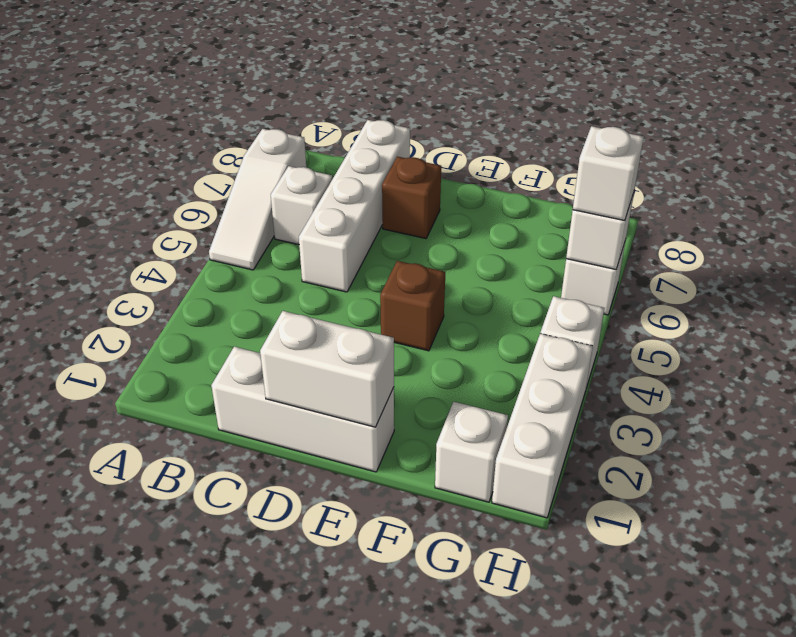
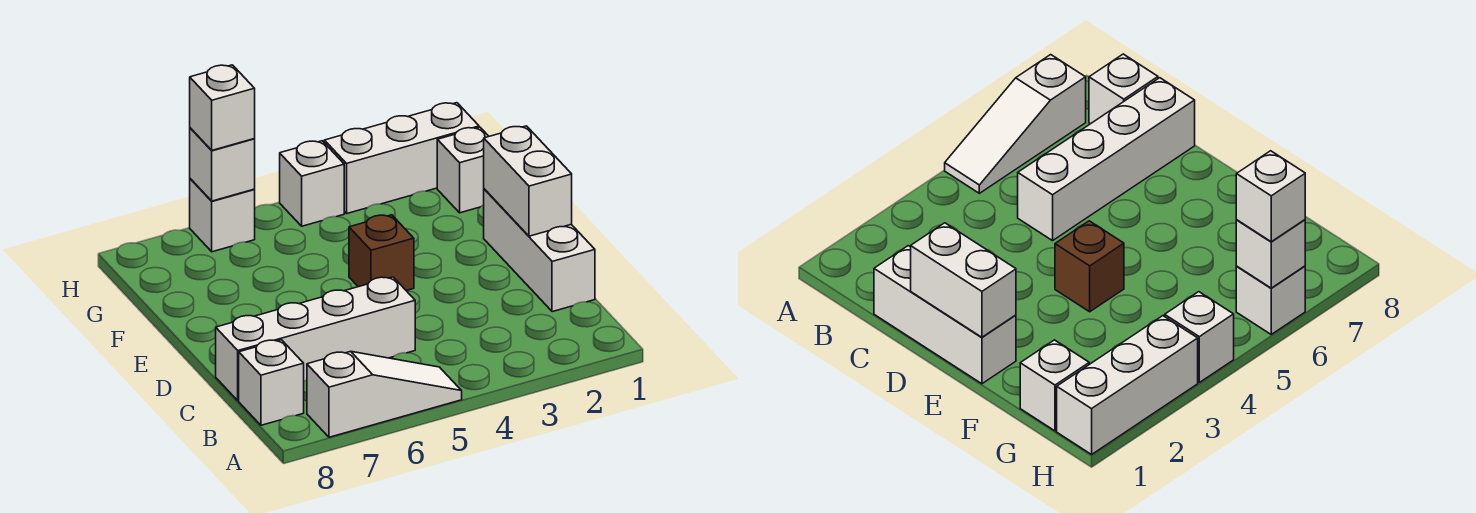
white 1x1 brick [271,166,332,245] -> white 1x1 brick moved to [239,340,304,425]
brown 1x1 brick [382,157,441,239] -> none

